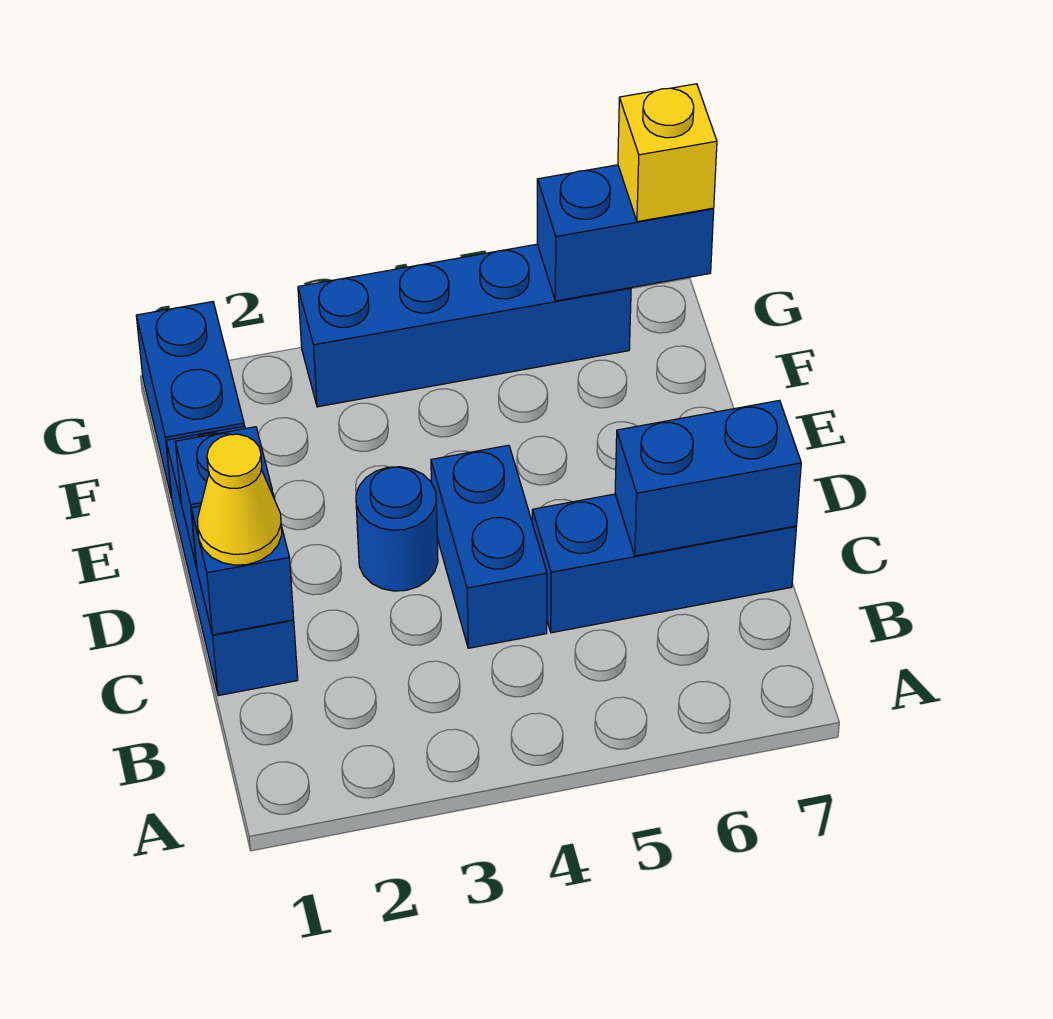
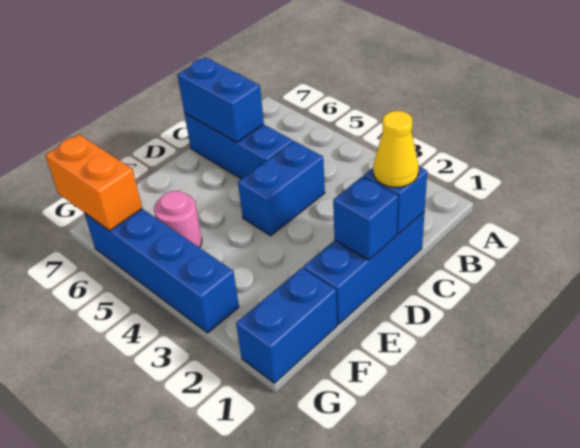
blue 1x1 round brick [356,467,438,591] -> none
none -> pink 1x1 round brick [154,191,202,248]
blue 1x2 brick [537,165,714,301] -> orange 1x2 brick [45,134,142,231]
yellow 1x1 brick [618,84,717,222] -> none

